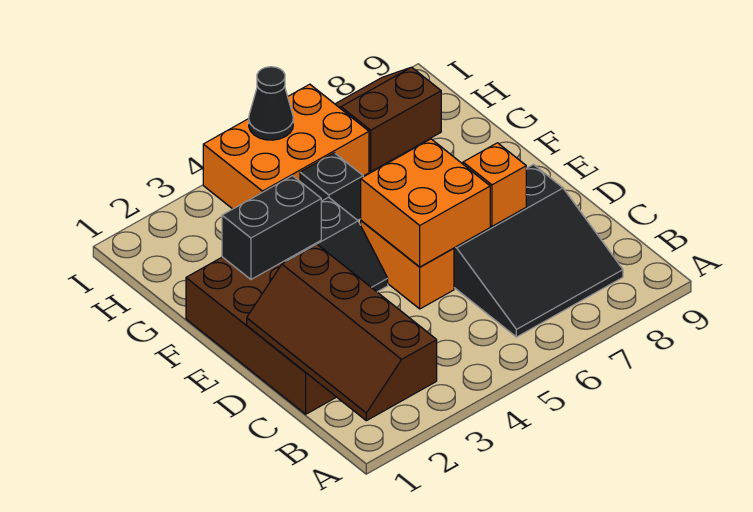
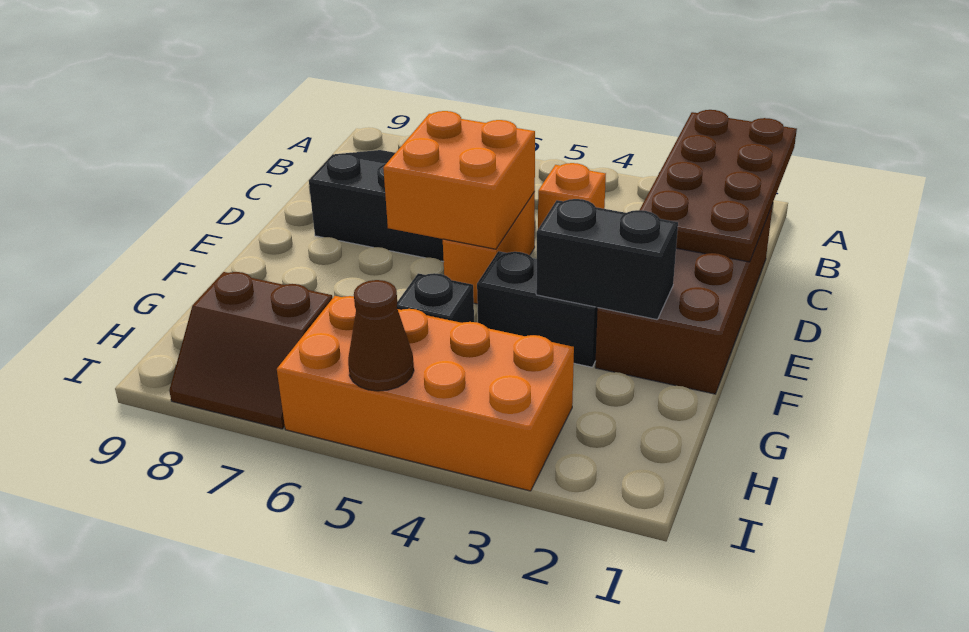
brown 2x4 slope [247,244,437,421] -> brown 2x4 plate [640,110,797,262]
orange 1x1 brick [463,143,526,226] -> orange 1x1 brick moved to [538,163,606,229]
orange 2x3 brick [203,84,369,209] -> orange 2x4 brick [277,296,574,491]
black 1x1 cone [249,67,293,140] -> brown 1x1 cone [348,280,414,391]

